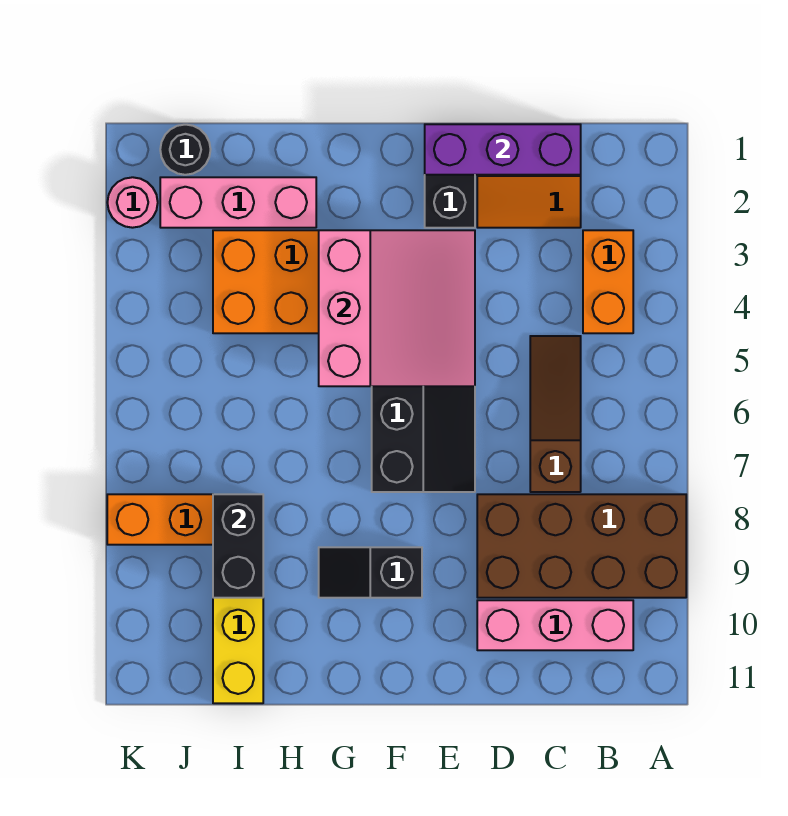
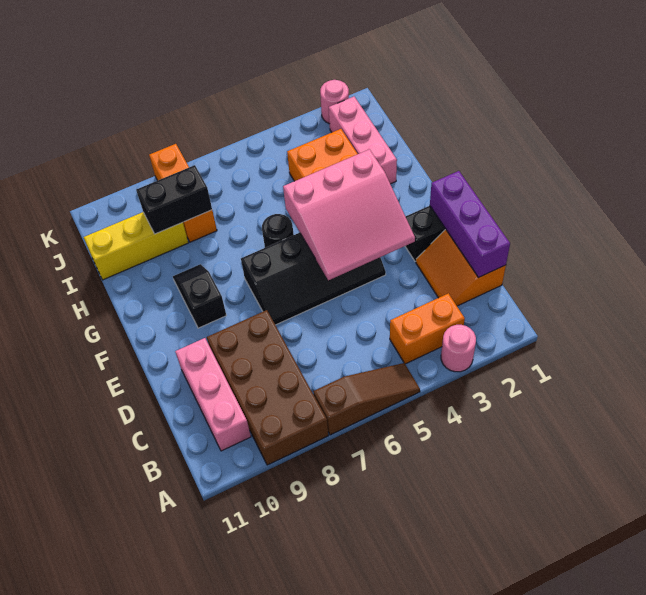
none -> pink 1x1 round brick [441,325,476,372]
brown 1x3 slope [530,336,581,492] -> brown 1x3 slope moved to [313,363,420,435]
black 1x1 round brick [160,125,211,175] -> black 1x1 round brick moved to [262,214,294,248]

